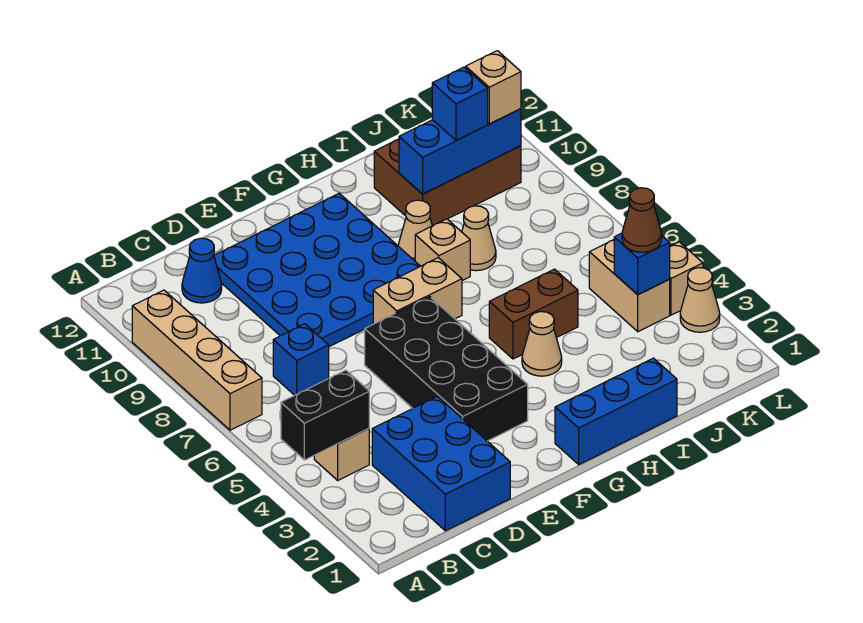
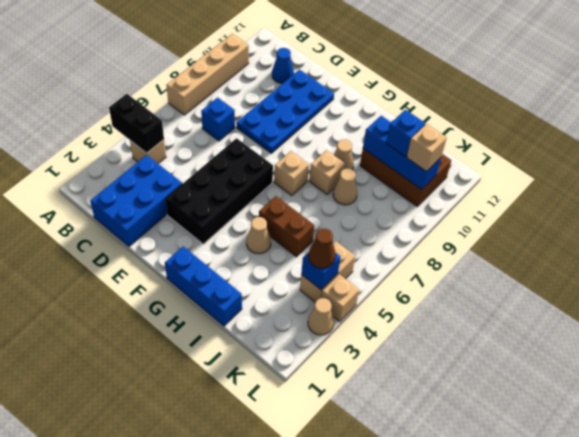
blue 4x4 plate [214,193,420,347] -> blue 2x4 plate [236,70,334,153]
tan 1x2 brick [373,258,462,324] -> tan 1x1 brick [274,151,309,196]

